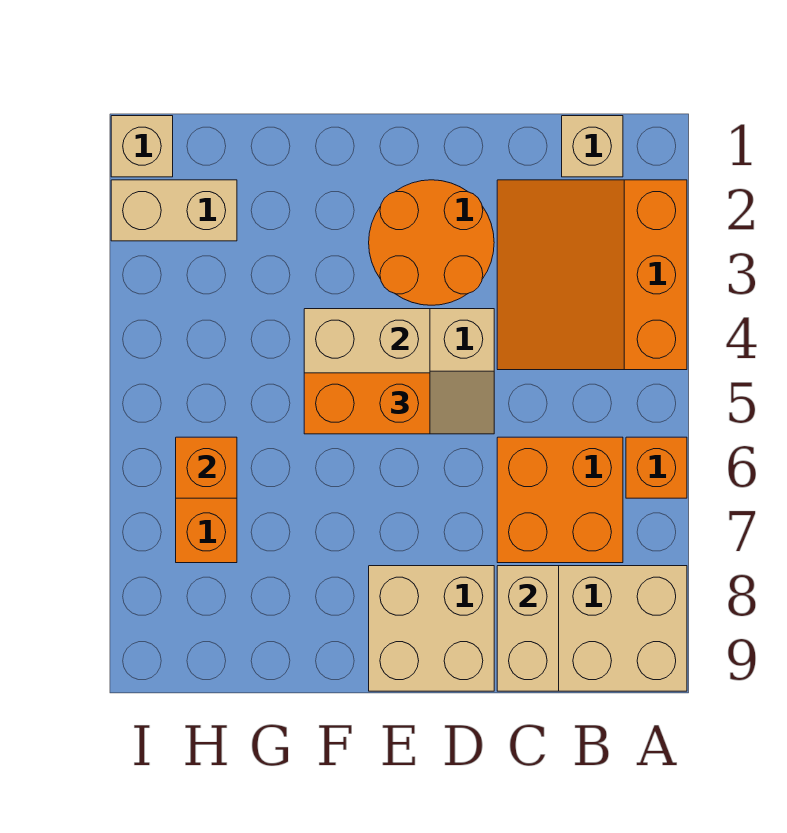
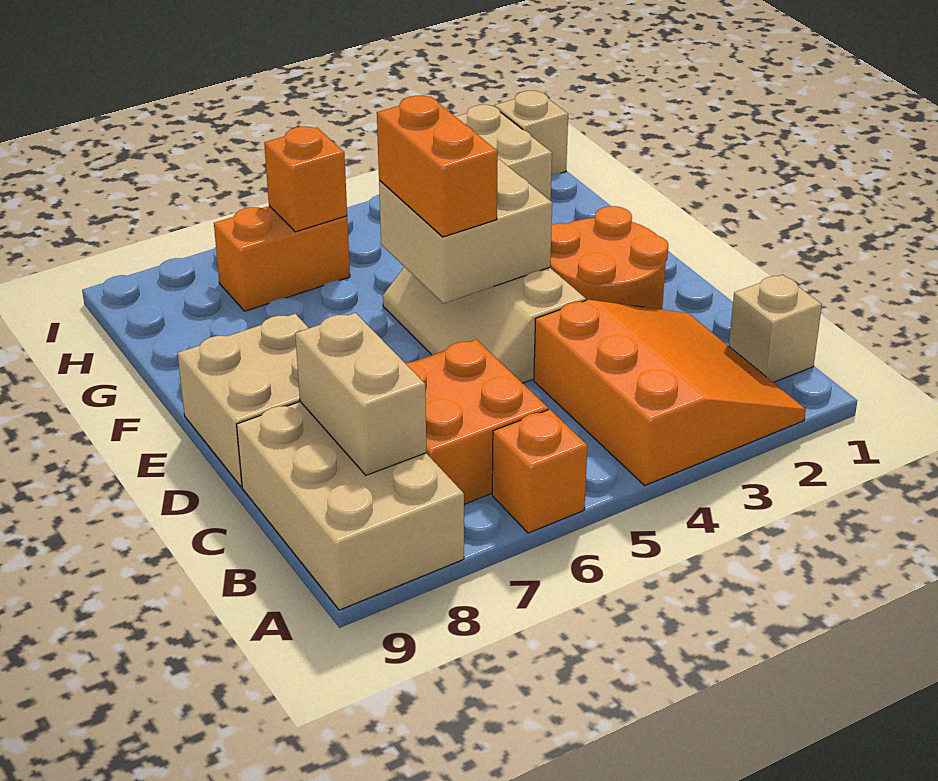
orange 3x3 slope [497,180,687,370] -> orange 3x3 slope turned to [534,300,806,485]
tan 1x2 brick [497,566,559,691] -> tan 1x2 brick turned to [295,313,426,475]

